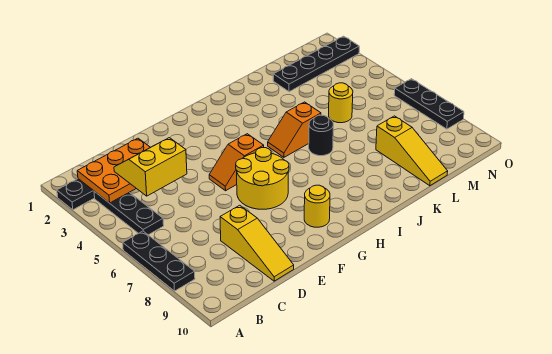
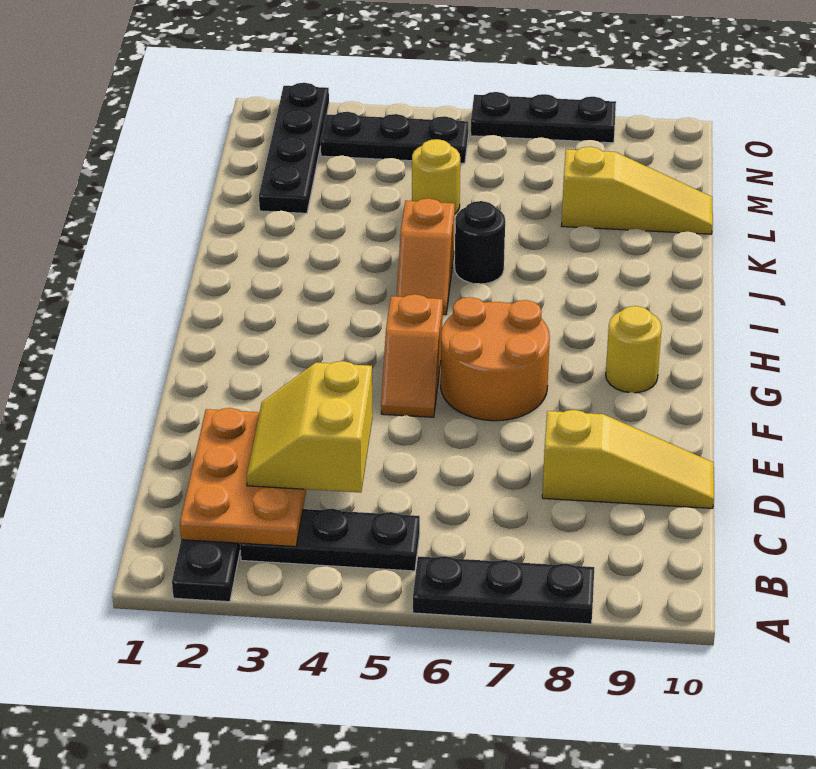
yellow 2x2 round brick [236,148,289,209] -> orange 2x2 round brick [441,297,550,421]
none -> black 1x3 plate [320,112,468,163]

